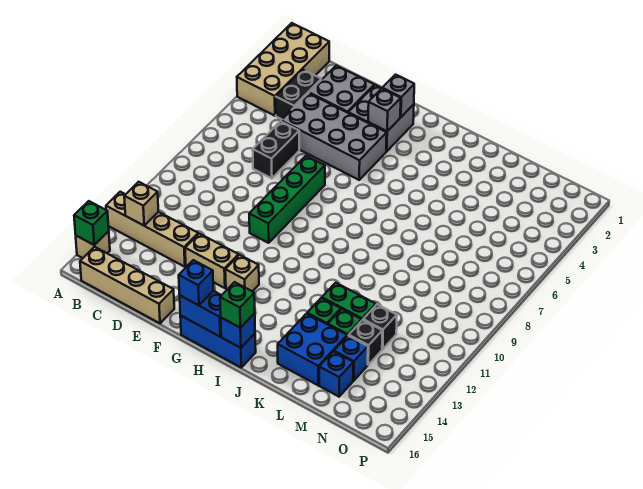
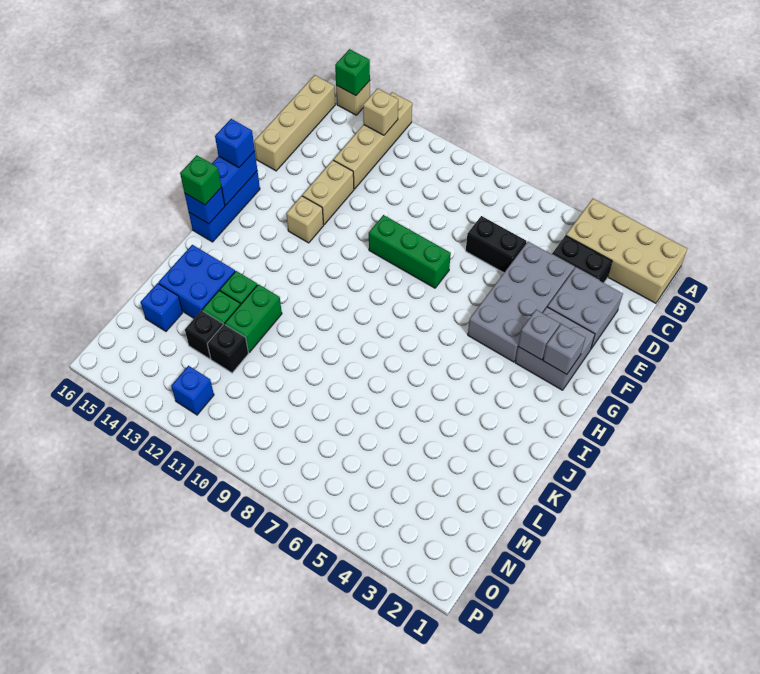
green 1x4 brick [249,156,325,243] -> green 1x3 brick [369,215,451,288]
blue 1x1 brick [334,336,368,381] -> blue 1x1 brick moved to [171,366,214,415]

